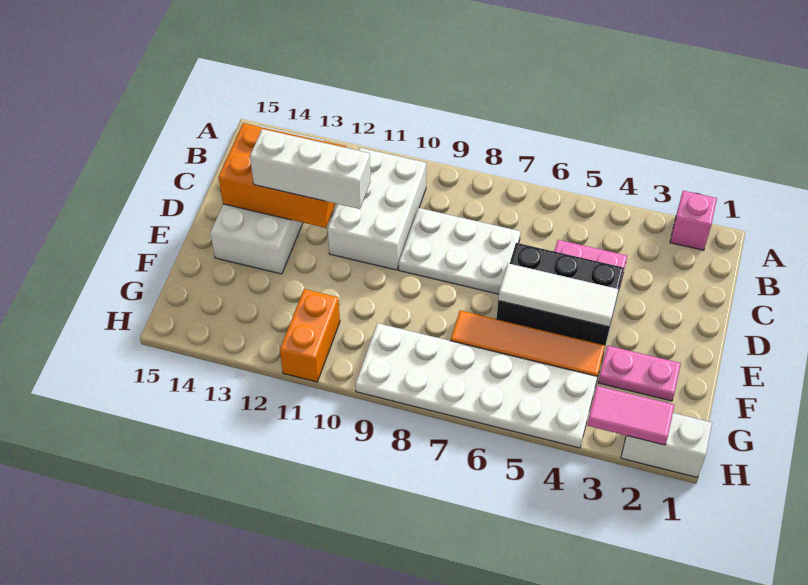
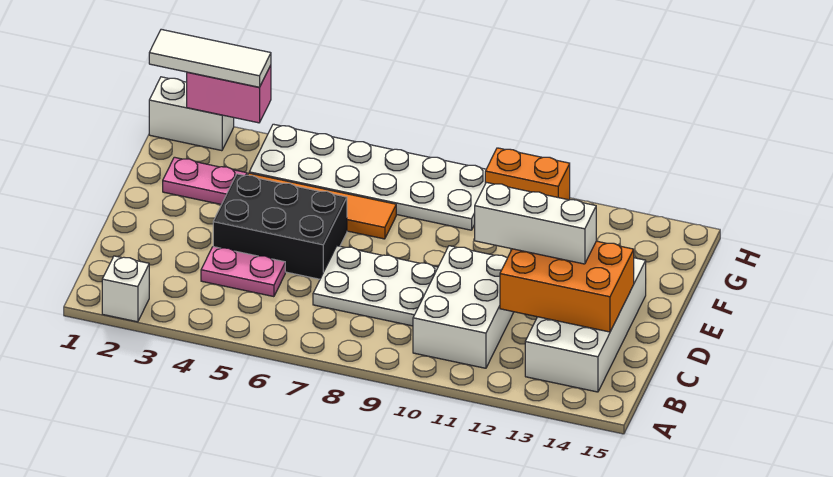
pink 1x1 brick [670,191,717,250] -> white 1x1 brick [102,256,149,322]
white 1x3 tile [498,263,619,327] -> white 1x3 tile moved to [149,29,271,87]
orange 1x2 brick [280,289,340,382] -> orange 1x2 brick turned to [485,148,570,200]
pink 1x2 tile [587,386,674,445] -> pink 1x2 brick [187,65,271,123]

